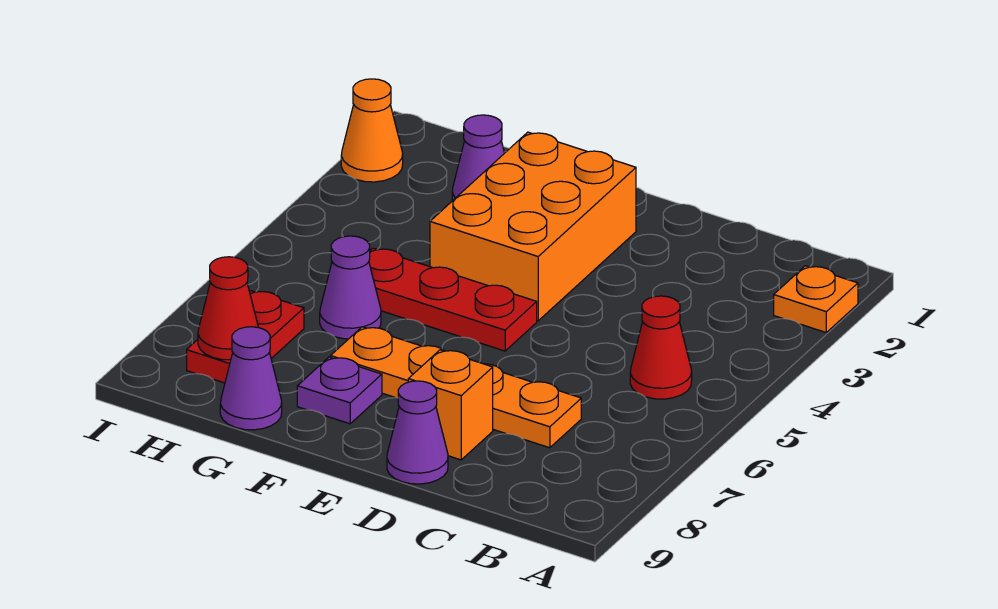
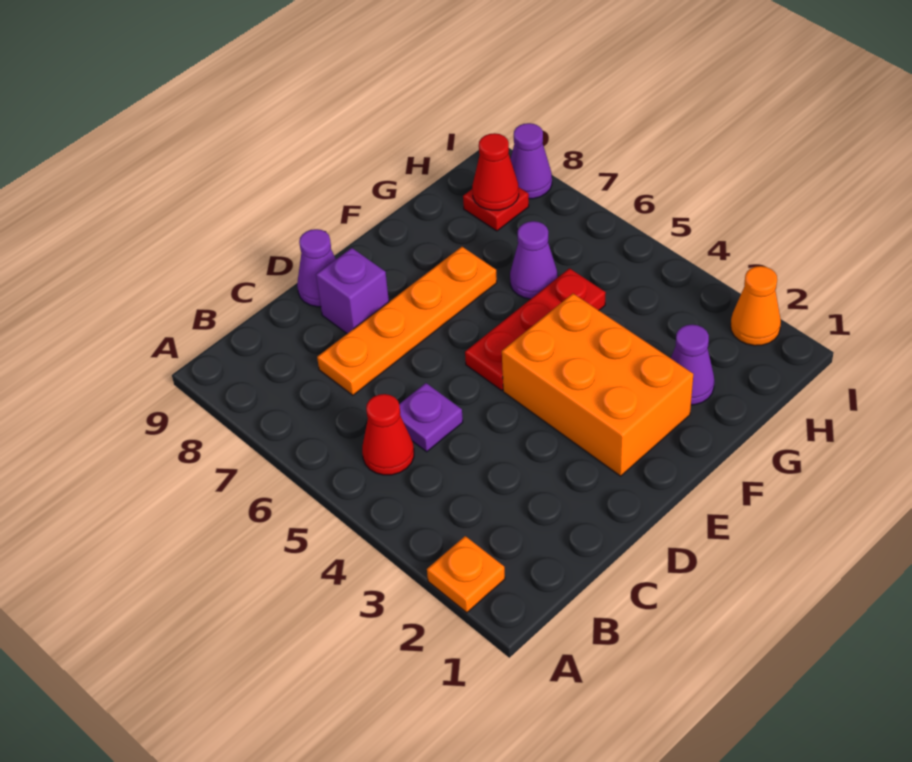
orange 1x1 brick [408,350,493,460] -> purple 1x1 brick [316,248,389,334]
purple 1x1 plate [297,357,382,424] -> purple 1x1 plate moved to [399,383,463,452]
purple 1x1 cone [220,327,282,430] -> purple 1x1 cone moved to [510,123,552,199]
red 1x2 plate [187,291,304,383] -> red 1x1 plate [463,187,529,231]

